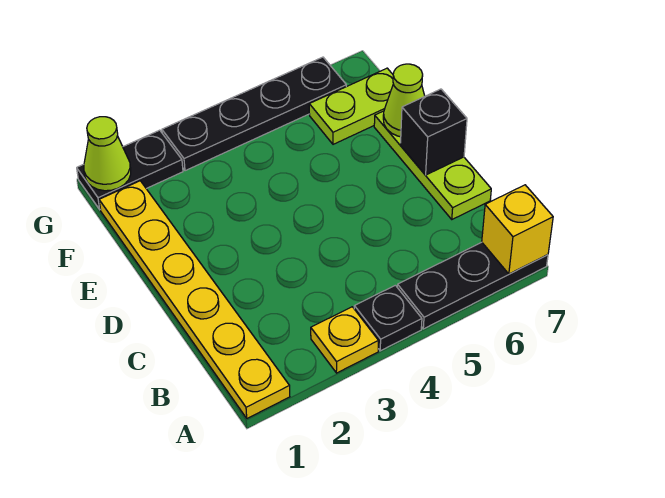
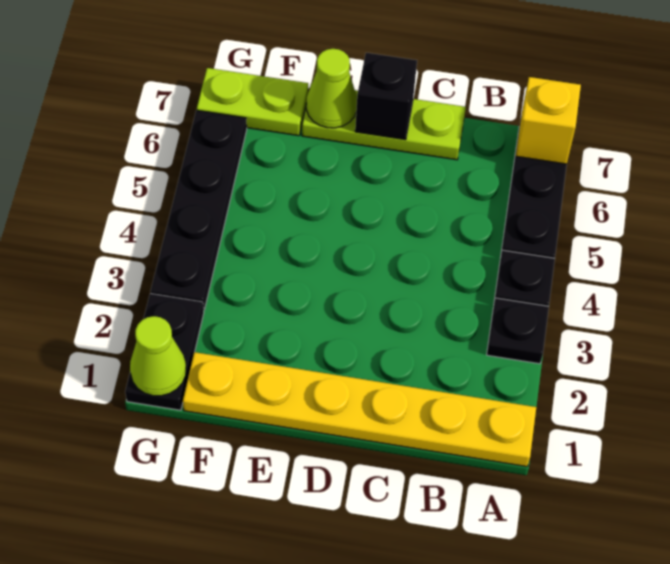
yellow 1x1 plate [311,307,379,373] -> black 1x1 plate [487,298,549,364]
lime 1x2 plate [309,68,393,144] -> lime 1x2 plate turned to [197,68,308,136]

